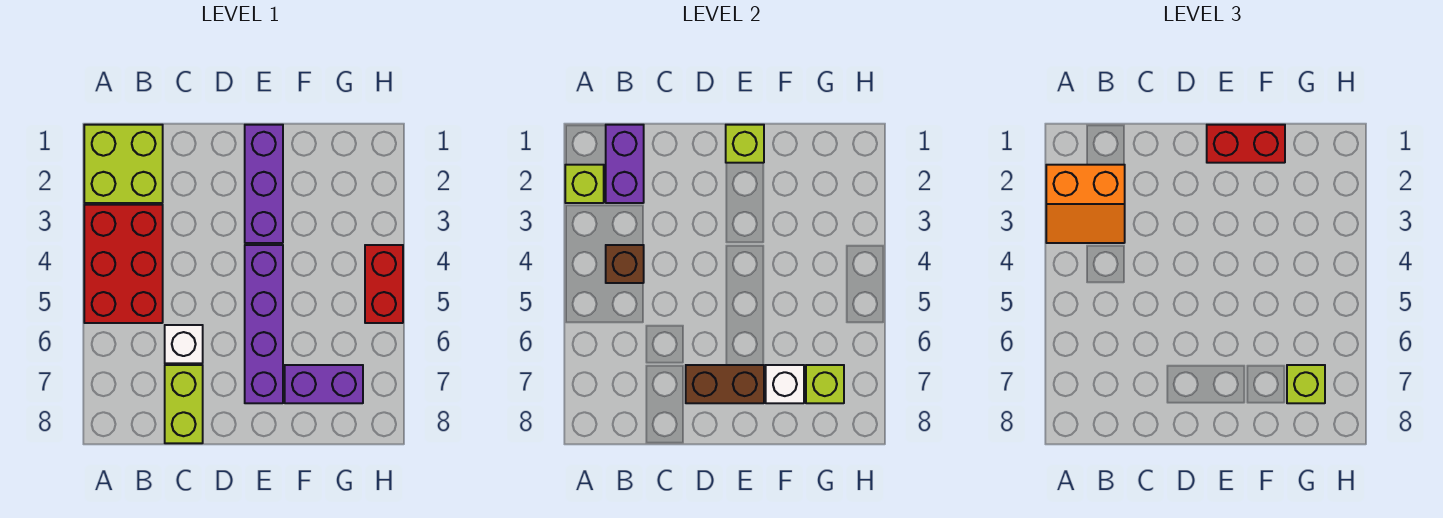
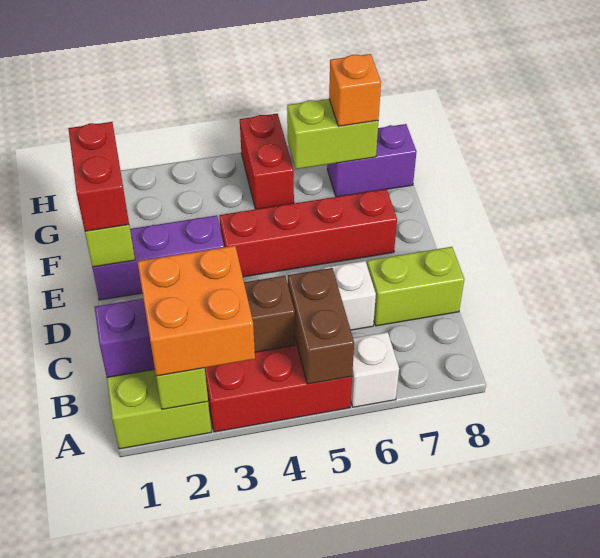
orange 2x2 slope [1046,165,1125,243] -> orange 2x2 brick [137,246,255,376]
brown 1x2 brick [686,365,764,403] -> brown 1x2 brick moved to [288,268,354,384]
purple 1x4 brick [245,245,283,403] -> red 1x4 brick [219,189,397,277]
purple 1x2 brick [285,365,363,403] -> purple 1x2 brick turned to [327,124,417,197]
white 1x1 brick [766,365,804,403] -> white 1x1 brick moved to [351,332,399,407]
lime 1x1 brick [806,365,844,403] -> lime 1x2 brick [287,99,378,169]
lime 1x1 brick [1287,365,1325,403] -> orange 1x1 brick [329,54,381,126]
red 1x2 brick [365,245,403,323] -> red 1x2 brick turned to [240,114,294,209]

